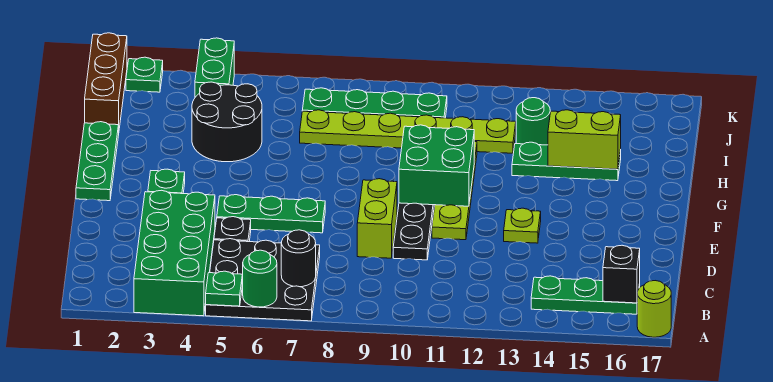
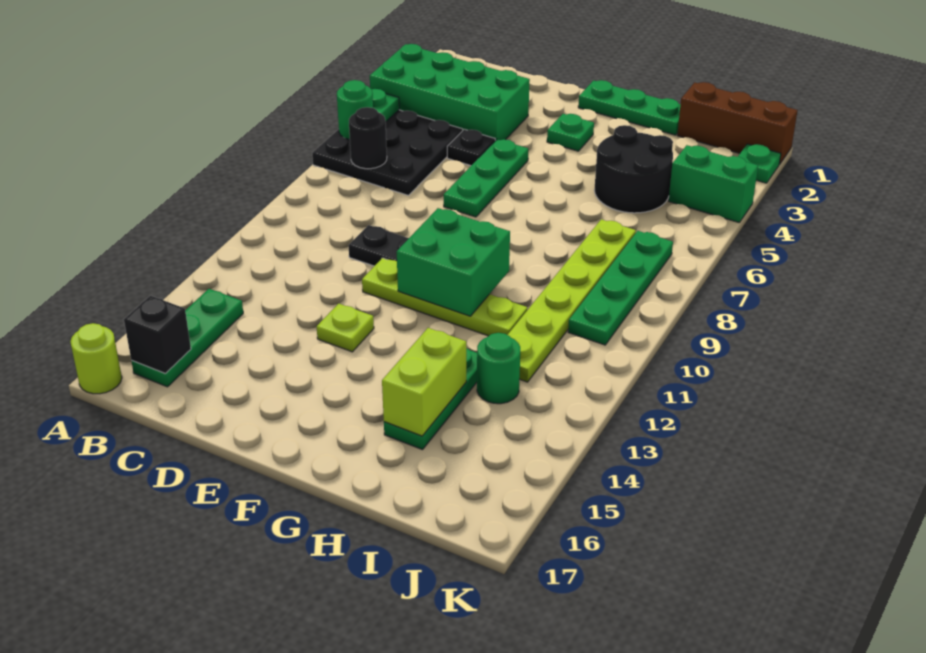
lime 1x2 brick [357,179,397,258] -> none

